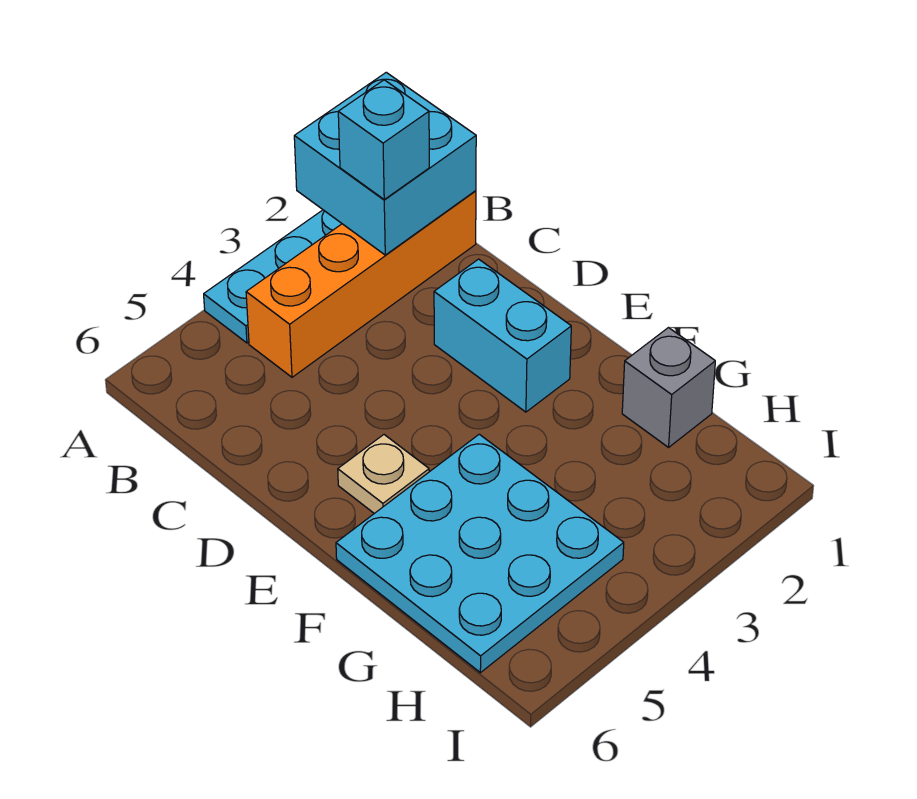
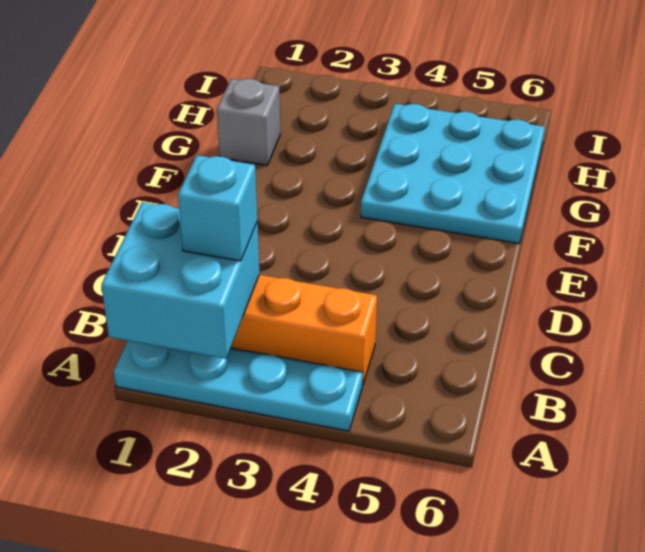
cyan 1x2 brick [434,259,571,412] -> none
tan 1x1 plate [338,435,429,513] -> none

